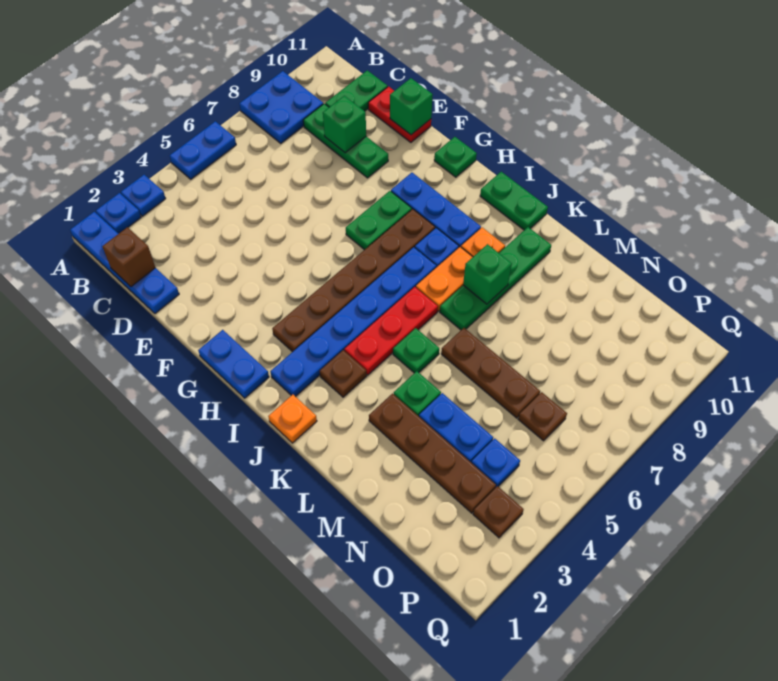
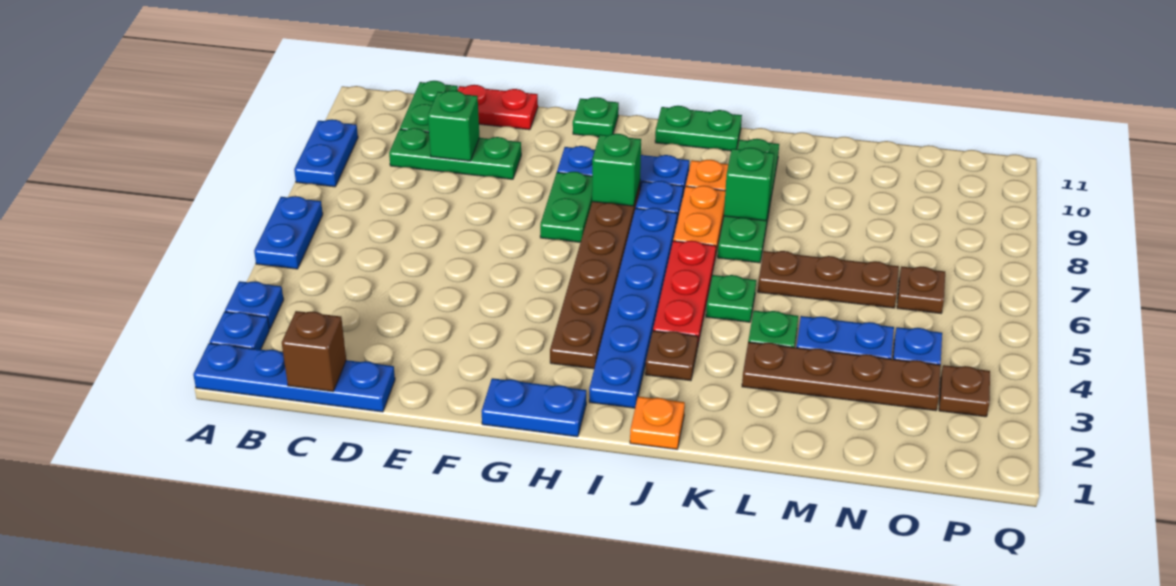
blue 2x2 plate [240,71,323,143] -> blue 1x2 plate [294,119,358,187]
green 1x1 brick [390,78,433,135] -> green 1x1 brick moved to [592,134,641,206]

